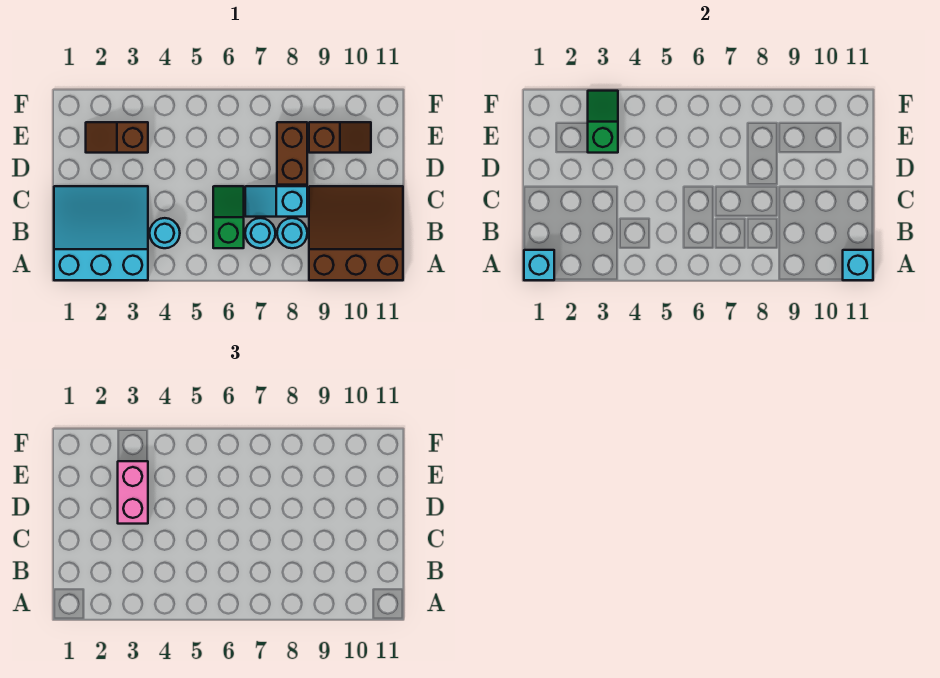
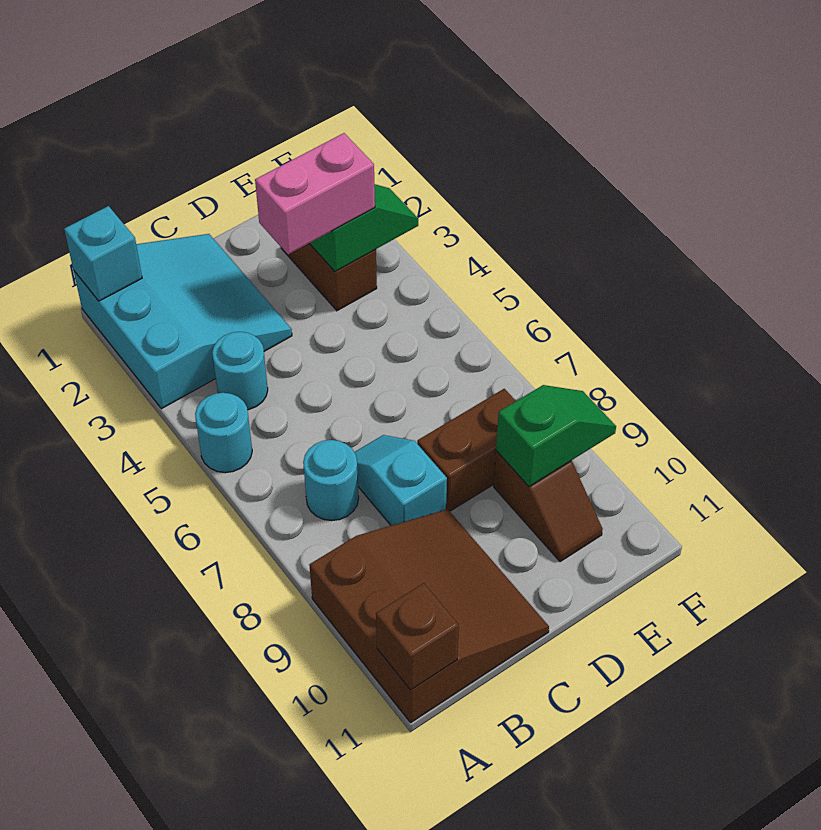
cyan 1x1 brick [843,250,873,280] -> brown 1x1 brick [376,583,459,690]
green 1x2 slope [213,186,244,248] -> green 1x2 slope moved to [496,385,616,486]
cyan 1x1 round brick [277,218,307,248] -> cyan 1x1 round brick moved to [195,393,252,473]

